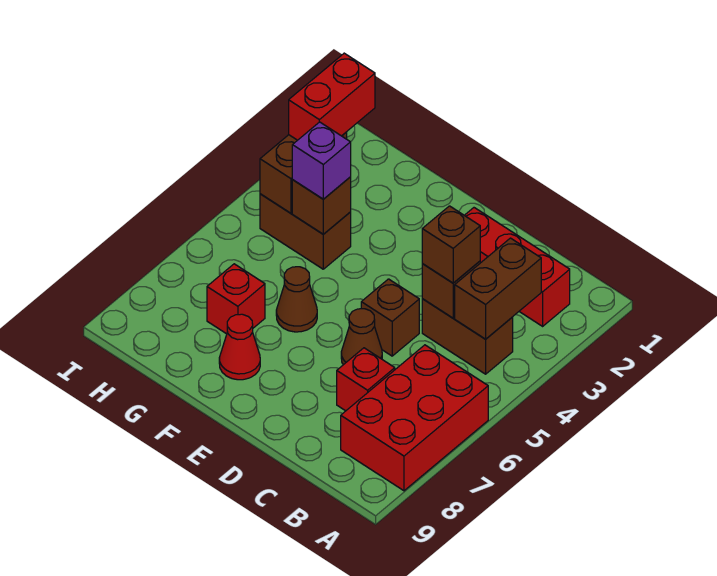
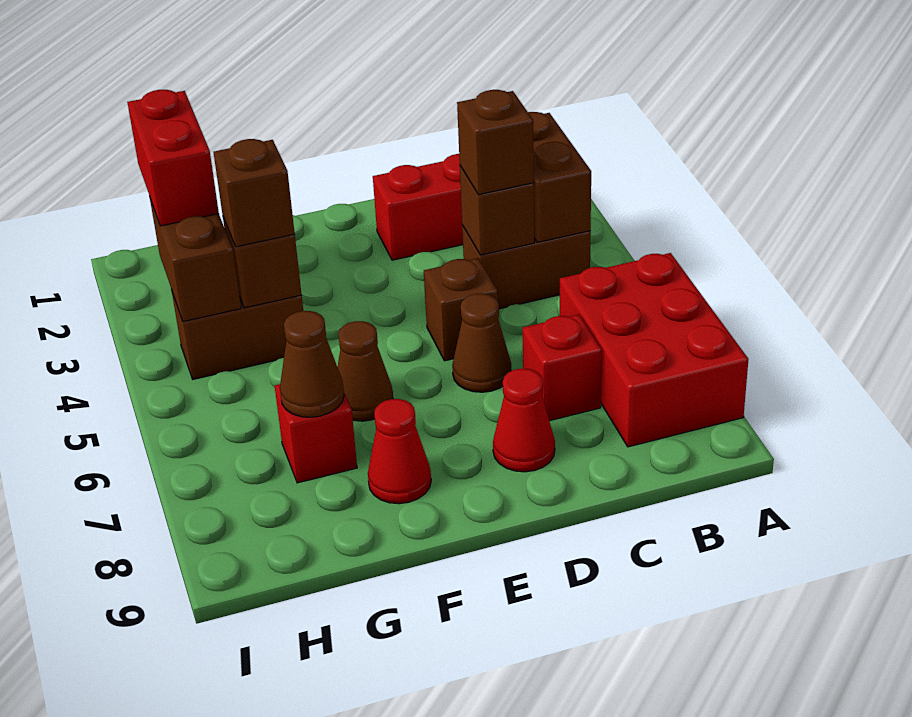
none -> red 1x1 cone [493,369,555,472]
purple 1x1 brick [292,122,351,199] -> brown 1x1 brick [214,139,295,247]
none -> brown 1x1 cone [280,311,344,417]

